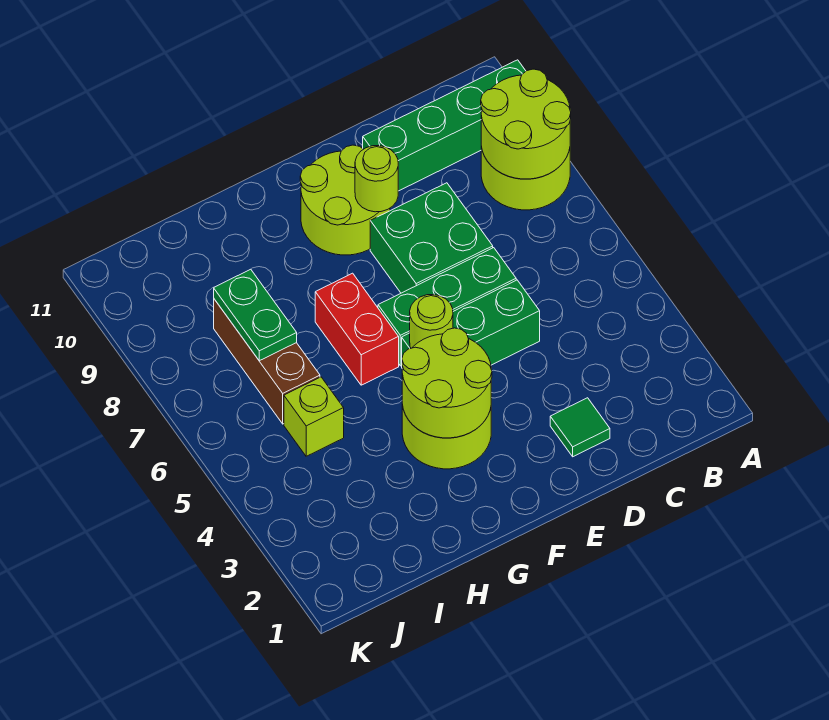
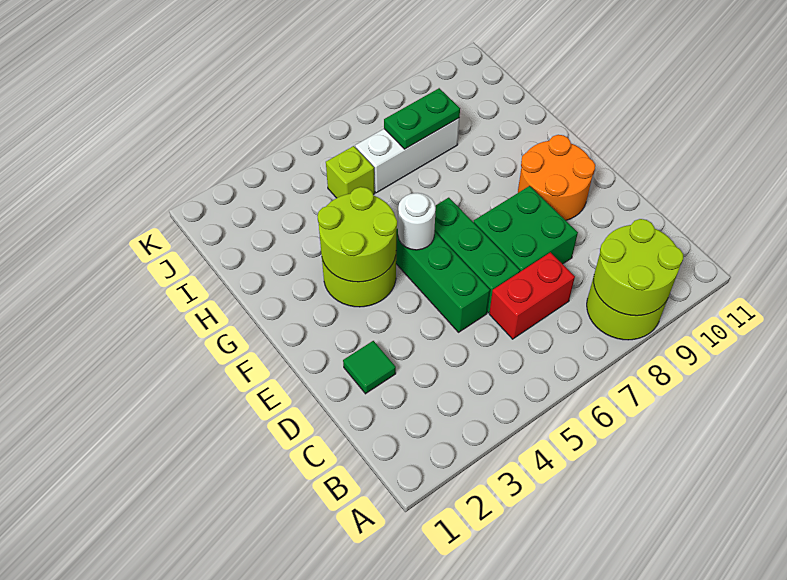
green 1x4 brick [363,60,526,191] -> none
lime 2x2 round brick [300,145,390,255] -> orange 2x2 round brick [518,135,595,220]
lime 1x1 round brick [355,146,398,212] -> none
lime 1x1 round brick [410,295,453,348] -> white 1x1 round brick [398,193,436,250]
red 1x2 brick [315,273,399,385] -> red 1x2 brick moved to [489,252,575,339]
brown 1x3 brick [214,299,320,424] -> white 1x3 brick [355,118,459,193]

